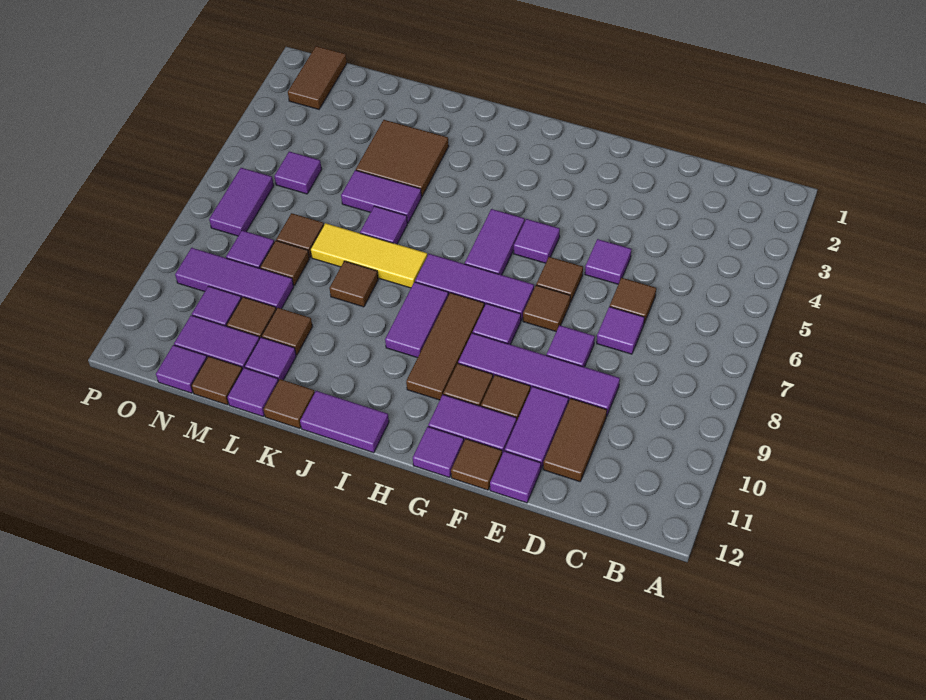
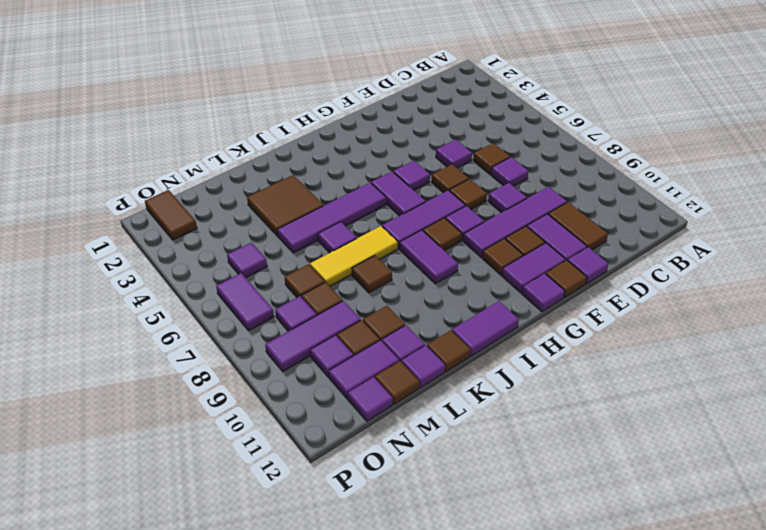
brown 1x3 tile [406,293,484,400] -> brown 1x1 tile [423,218,462,251]
purple 1x2 tile [341,170,421,223] -> purple 1x4 tile [277,183,386,253]

